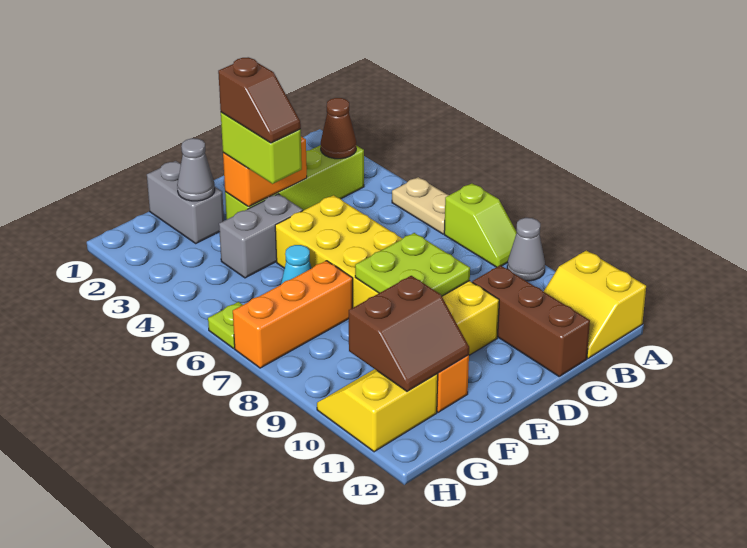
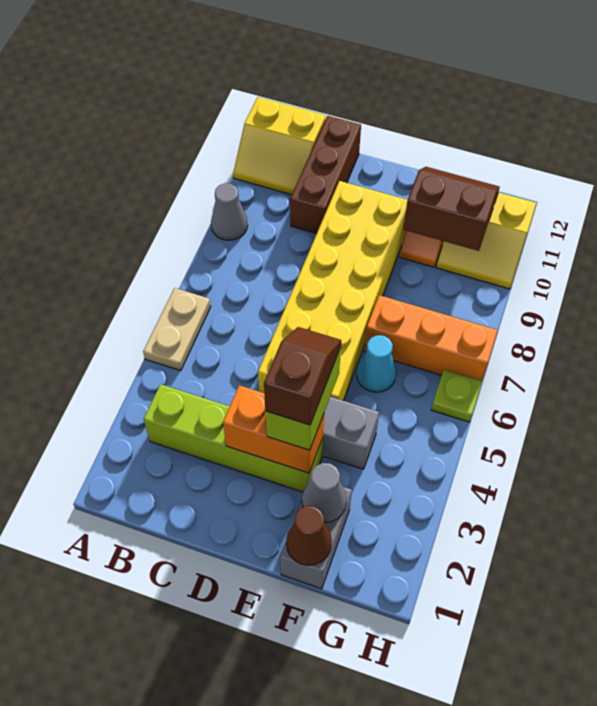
lime 1x2 slope [444,183,517,267] -> none
yellow 2x2 slope [543,250,646,358] -> yellow 2x2 slope turned to [233,97,326,195]
brown 1x1 cone [321,98,356,159] -> brown 1x1 cone moved to [286,506,332,565]
lime 2x2 plate [355,233,470,296] -> none

